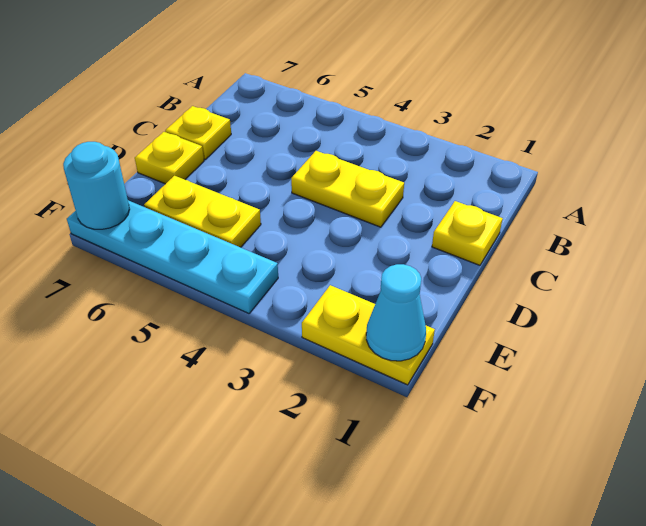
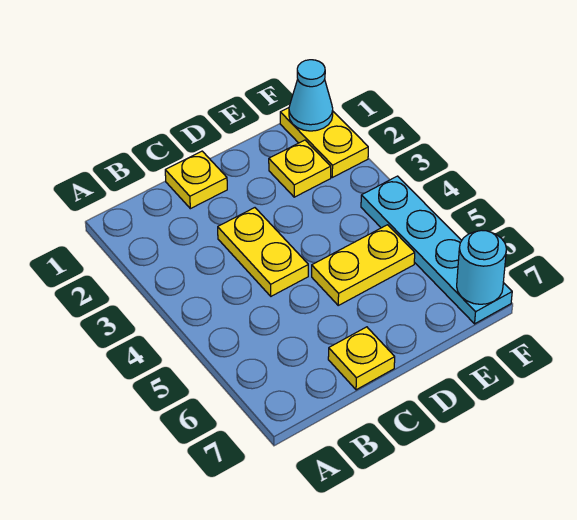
yellow 1x1 plate [135,132,204,184] -> yellow 1x1 plate moved to [269,140,331,197]
yellow 1x2 plate [144,176,261,247] -> yellow 1x2 plate turned to [312,225,415,305]

